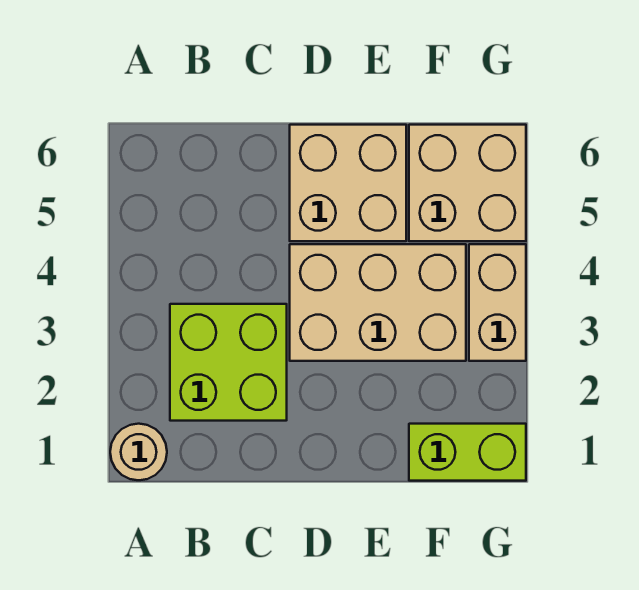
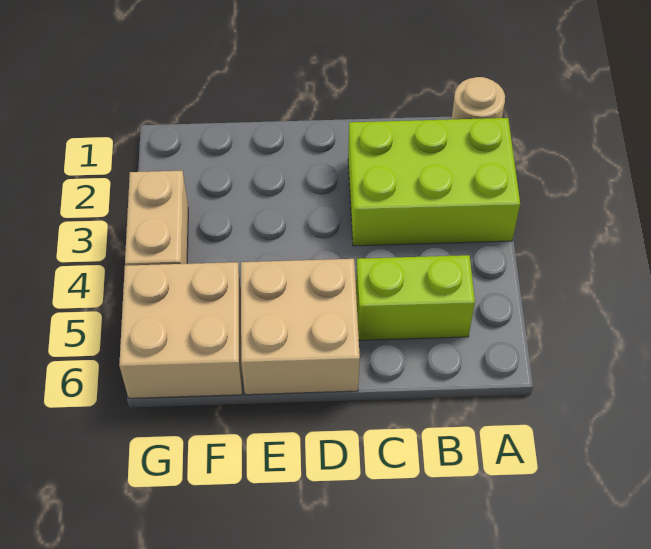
lime 2x2 brick [170,304,287,421] -> lime 2x3 brick [348,118,520,246]
tan 2x3 brick [290,244,466,361] -> none
lime 1x2 brick [409,424,526,481] -> lime 1x2 brick moved to [356,255,475,340]

